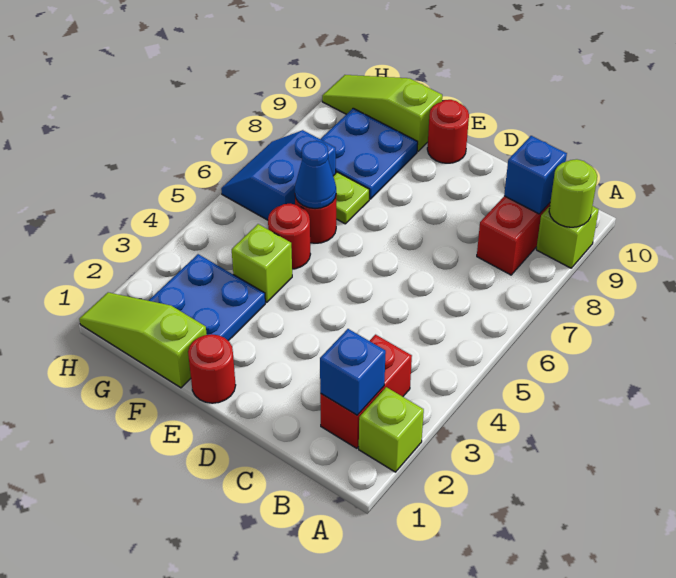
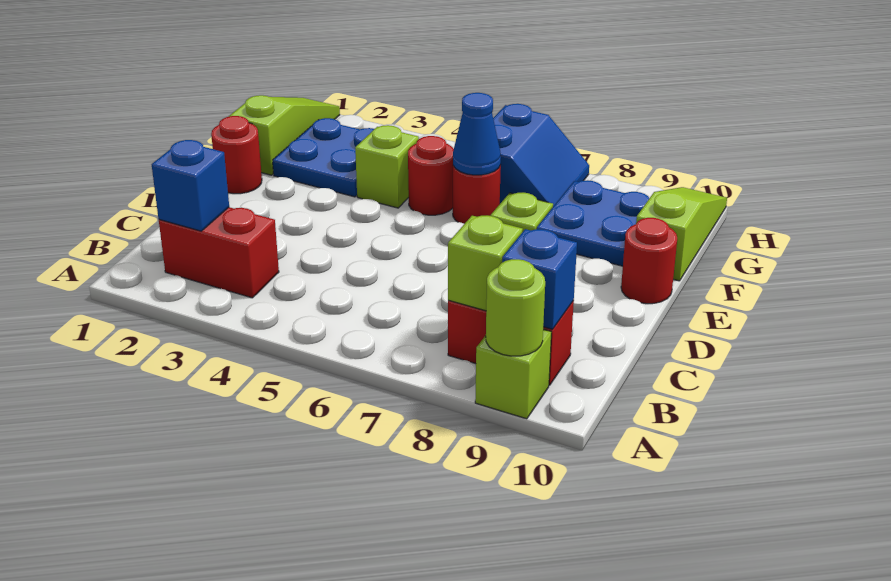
lime 1x1 brick [359,387,424,472] -> lime 1x1 brick moved to [448,216,523,311]
blue 2x2 slope [221,130,336,220] -> blue 2x2 slope turned to [493,104,589,207]

